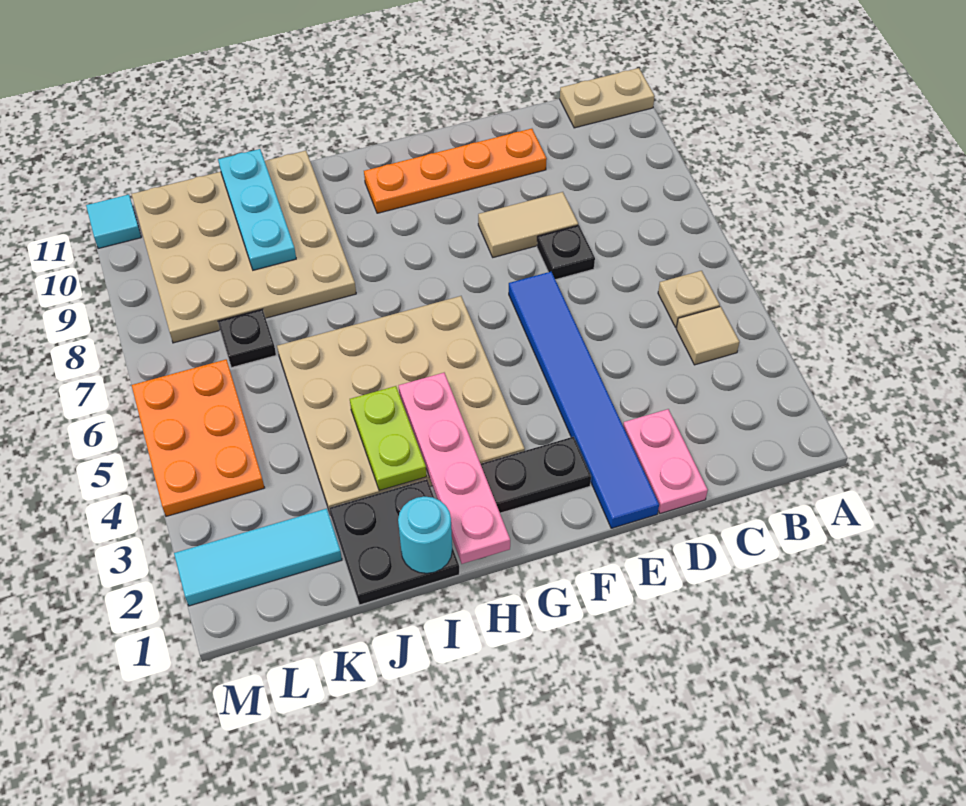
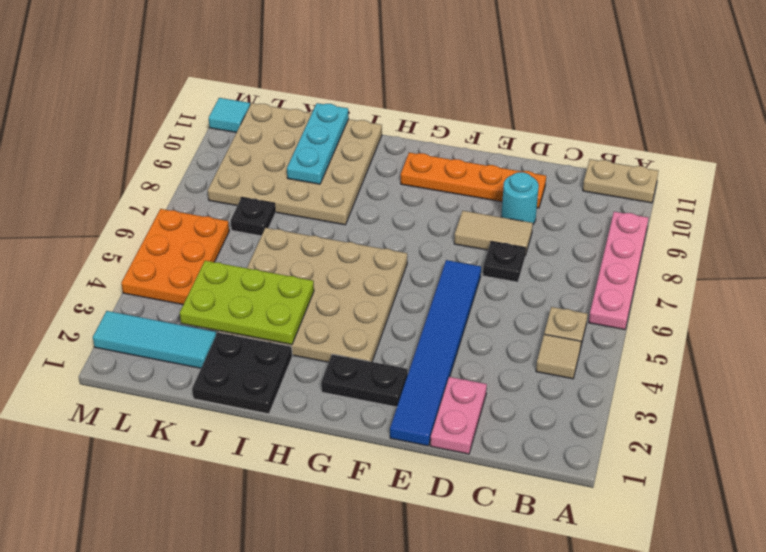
pink 1x4 plate [399,373,510,564] -> pink 1x4 plate moved to [589,212,648,330]
cyan 1x1 round brick [398,497,452,573] -> cyan 1x1 round brick moved to [501,172,539,224]
lime 1x2 plate [350,386,427,491] -> lime 2x3 plate [180,261,314,345]

